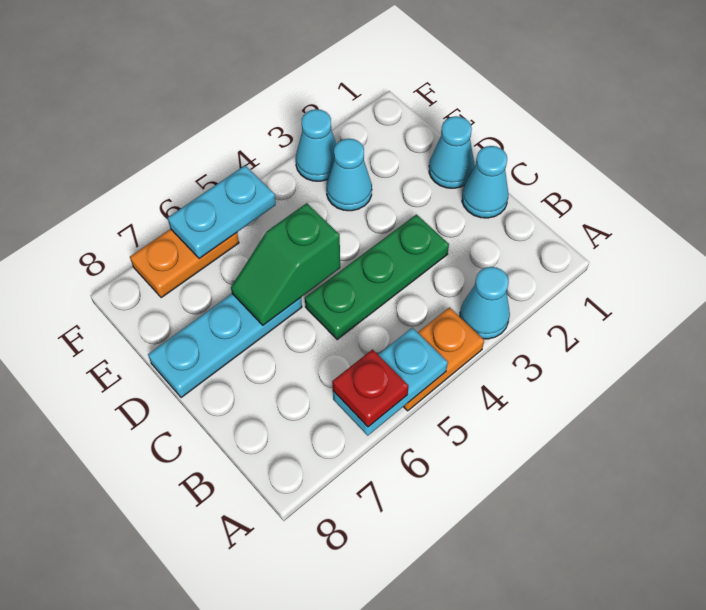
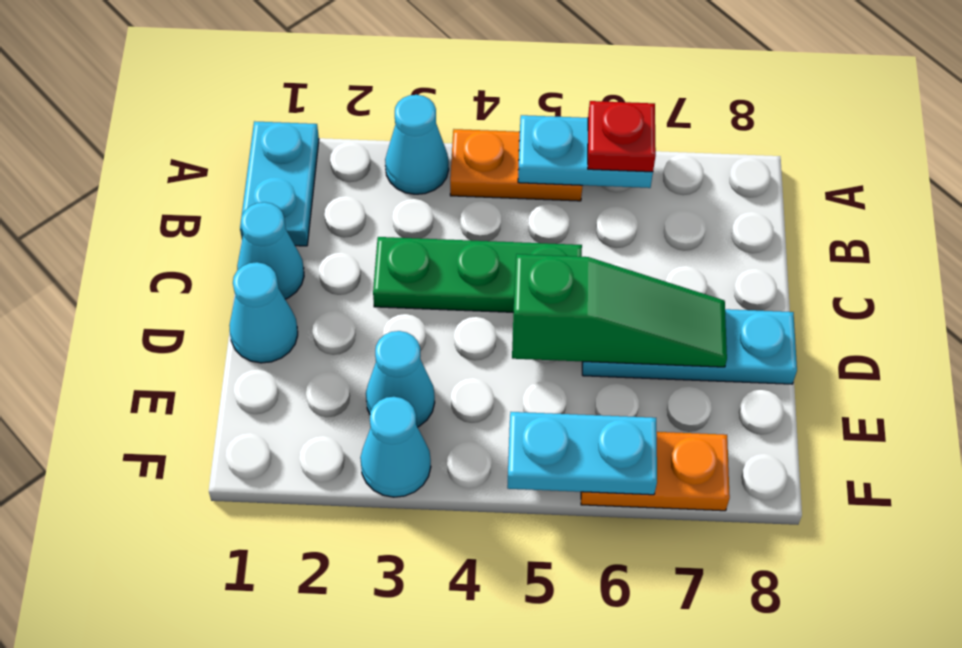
none -> cyan 1x2 plate [240,121,319,246]
green 1x2 slope [231,203,340,325] -> green 1x3 slope [512,254,727,367]

